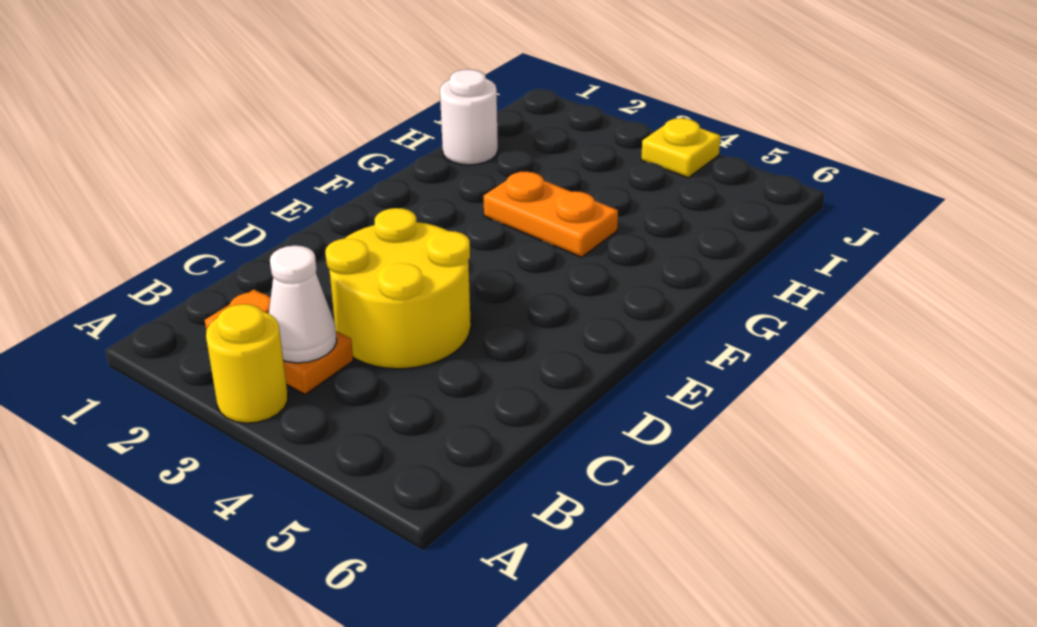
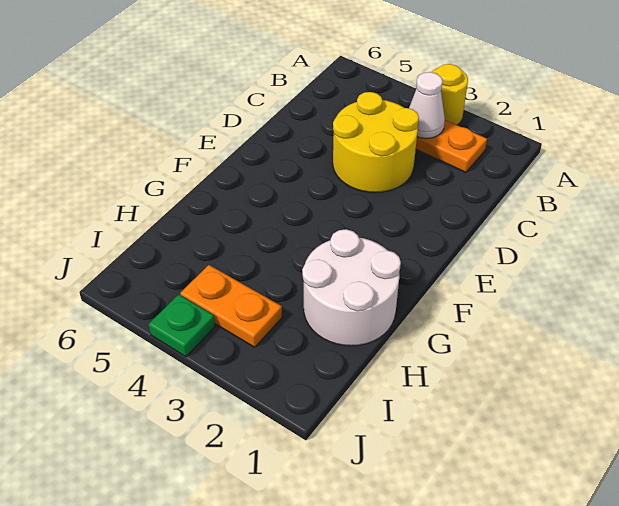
orange 1x2 plate [484,171,618,257] -> orange 1x2 plate moved to [180,265,282,347]
white 1x1 round brick [440,69,498,165] -> white 2x2 round brick [302,229,401,346]
yellow 1x1 plate [641,118,720,178] -> green 1x1 plate [149,295,215,357]

